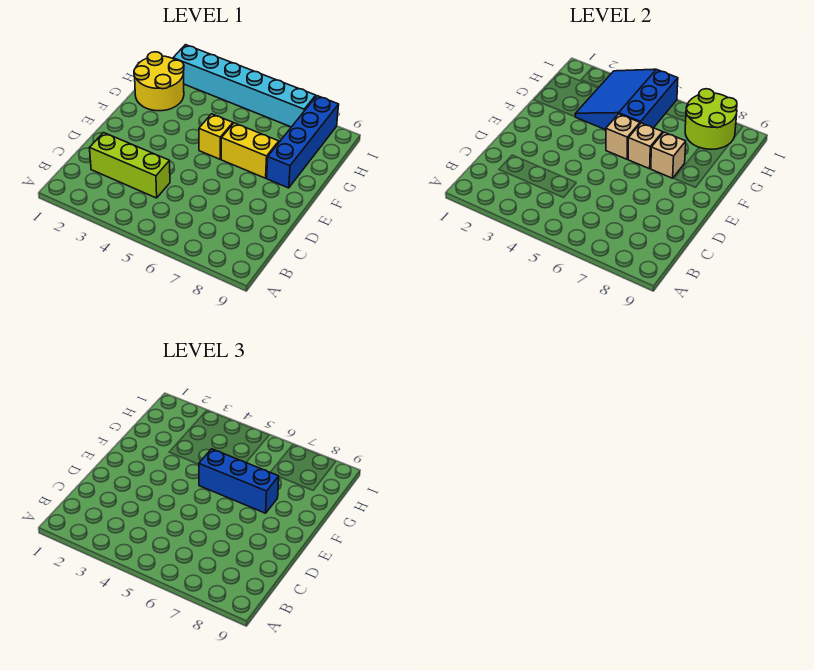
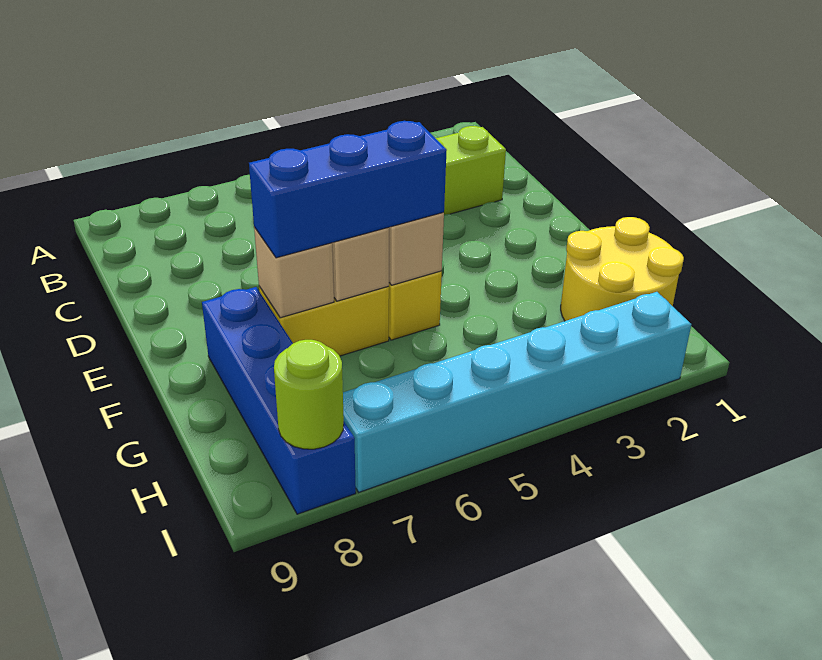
blue 3x3 slope [575,69,678,130] -> none
lime 2x2 round brick [685,89,737,149] -> lime 1x1 round brick [274,340,344,449]

